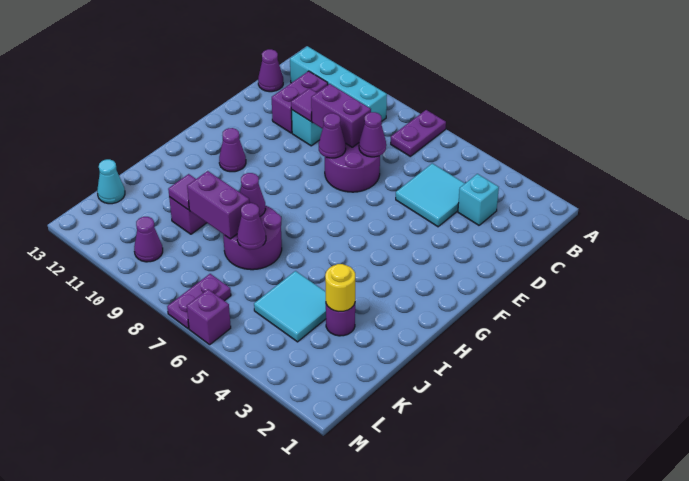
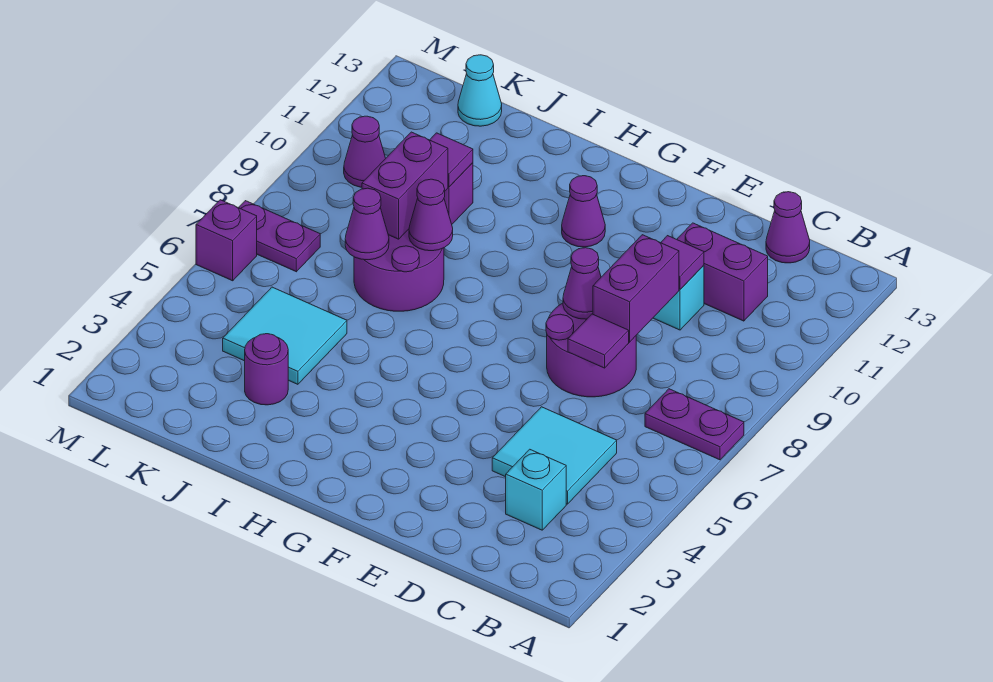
cyan 1x4 brick [290,46,387,121] -> none
purple 1x1 cone [359,112,386,157] -> purple 1x1 tile [568,314,629,368]
yellow 1x1 round brick [325,264,355,312] -> none

